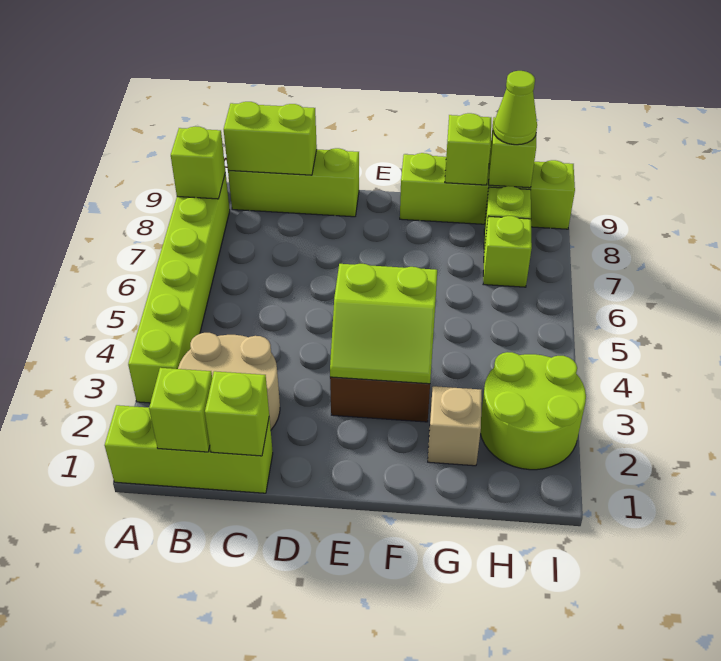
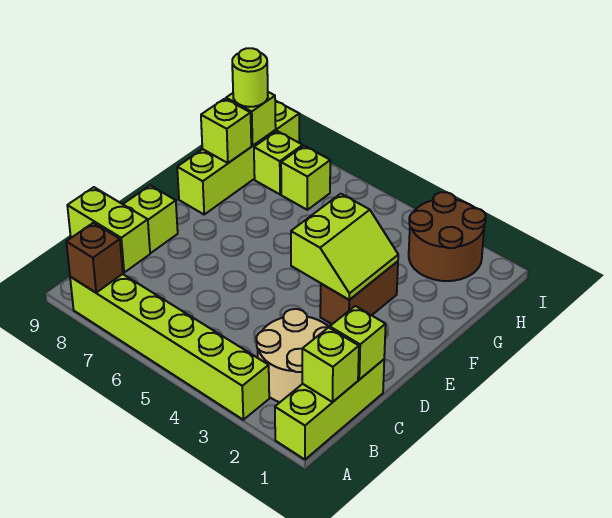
lime 1x1 brick [171,126,225,199] -> brown 1x1 brick [66,223,123,293]
lime 1x2 brick [224,102,317,175] -> lime 1x2 brick turned to [67,187,150,273]
tan 1x1 brick [428,386,482,466] -> none
lime 2x2 round brick [480,352,586,470] -> brown 2x2 round brick [409,192,486,281]
lime 1x1 cone [493,71,537,145] -> lime 1x1 round brick [232,48,268,107]

